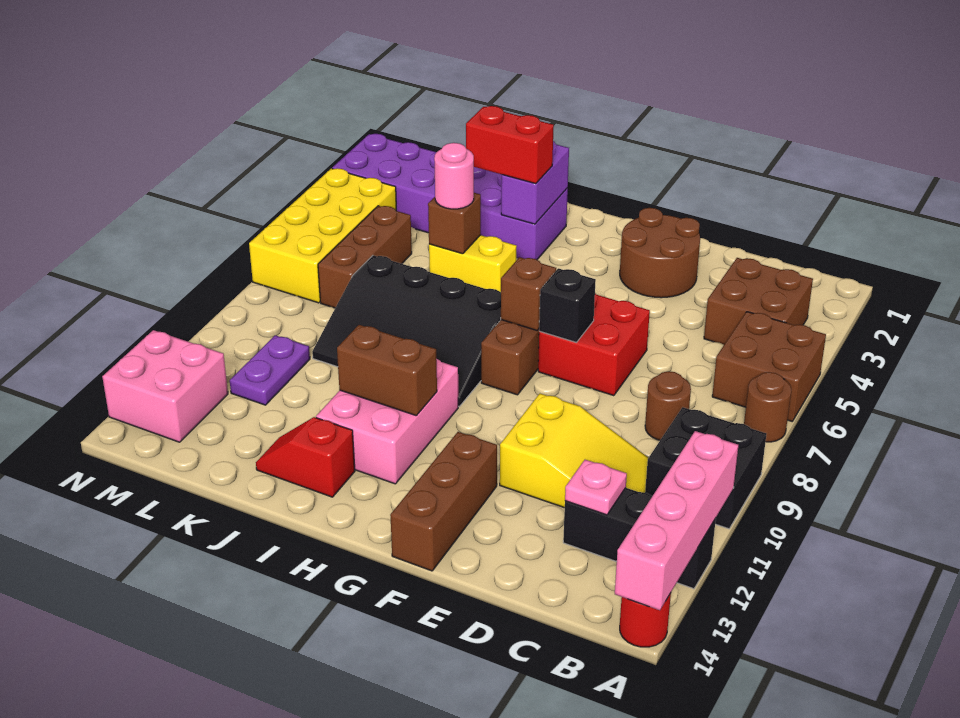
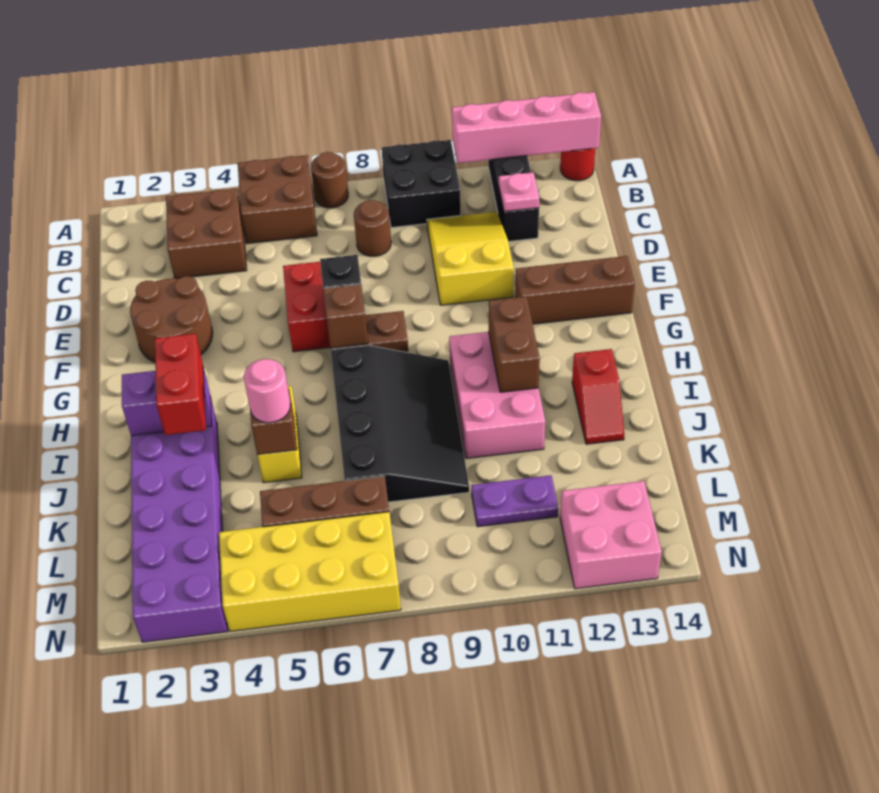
pink 2x3 brick [316,359,458,484] -> pink 2x3 brick turned to [449,332,545,459]

